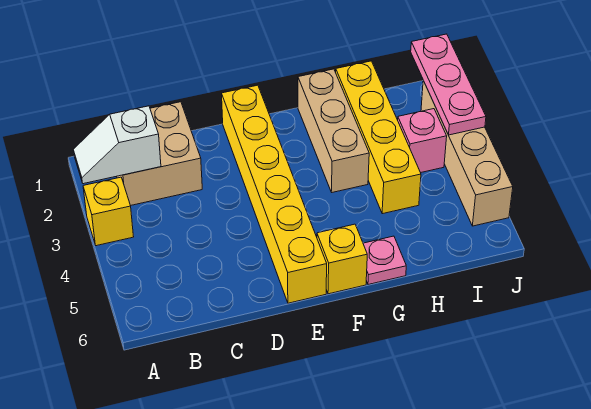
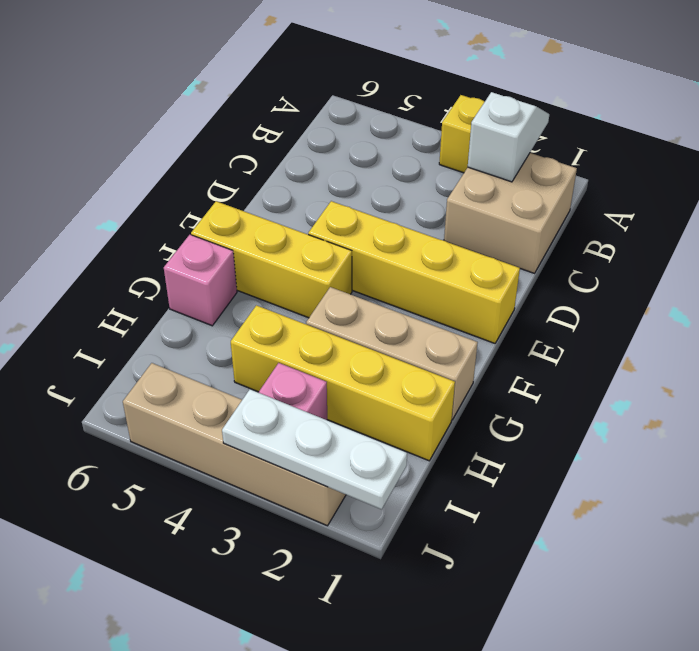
yellow 1x6 brick [222,85,327,303] -> yellow 1x4 brick [308,201,520,343]
yellow 1x1 brick [317,224,367,294] -> yellow 1x3 brick [191,201,352,318]
pink 1x1 plate [363,236,406,285] -> pink 1x1 brick [164,235,237,326]
pink 1x3 plate [411,34,486,135] -> white 1x3 plate [222,389,407,509]

